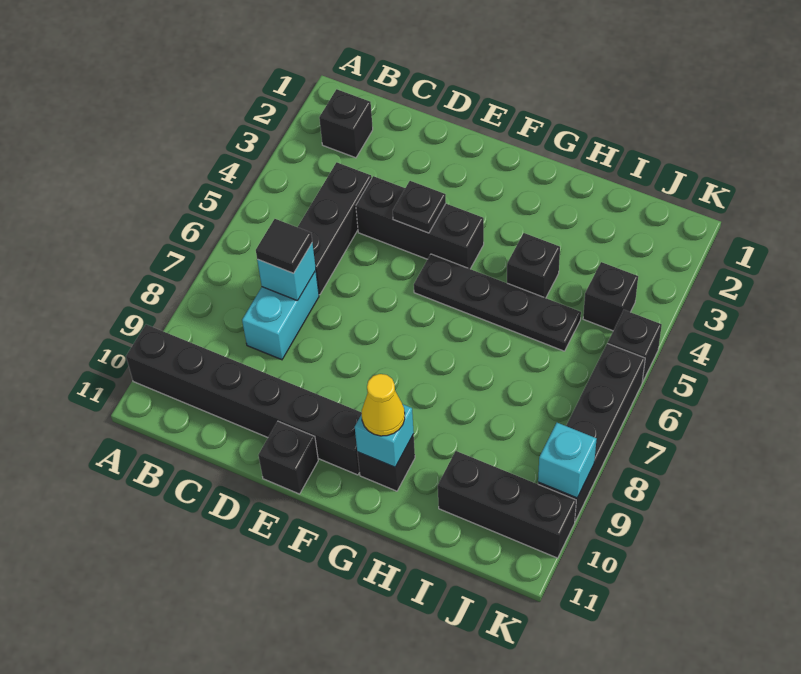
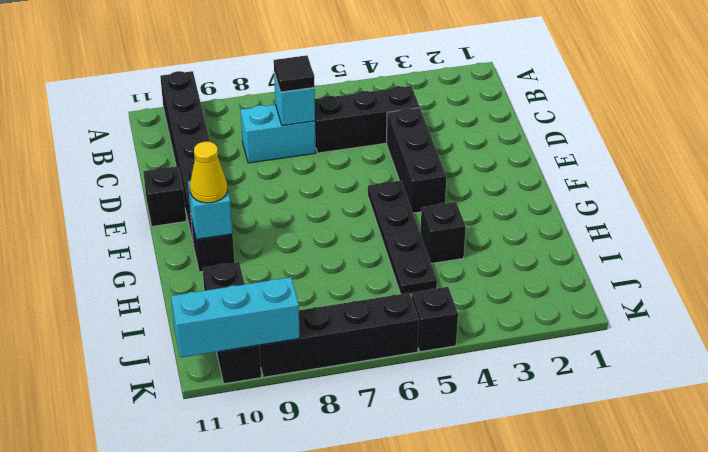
black 1x1 brick [319,89,373,158] -> none
black 1x1 plate [393,181,446,233] -> none
black 1x1 brick [583,262,638,331] -> none
cyan 1x1 brick [538,423,597,498] -> cyan 1x3 brick [171,277,300,358]

